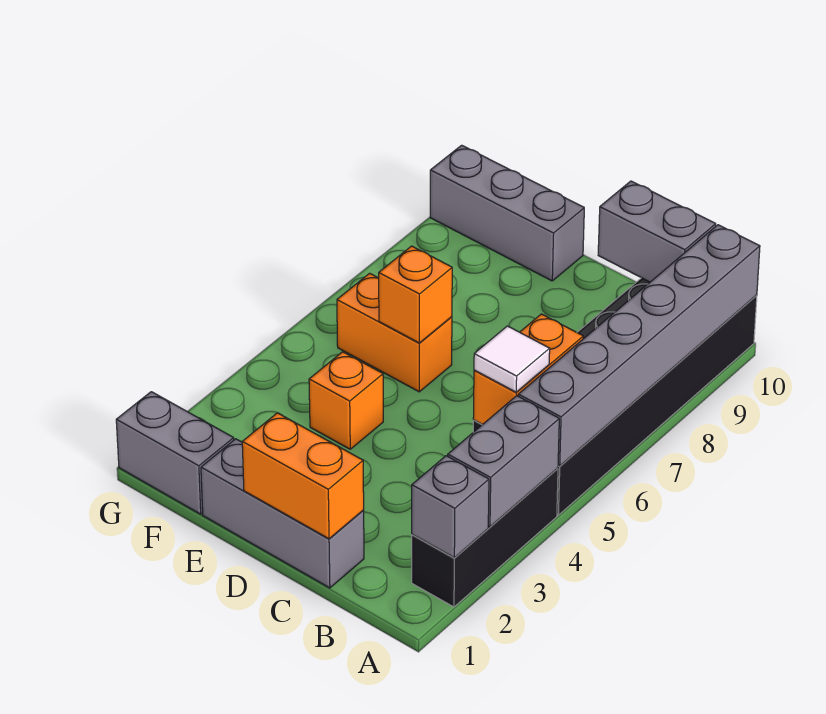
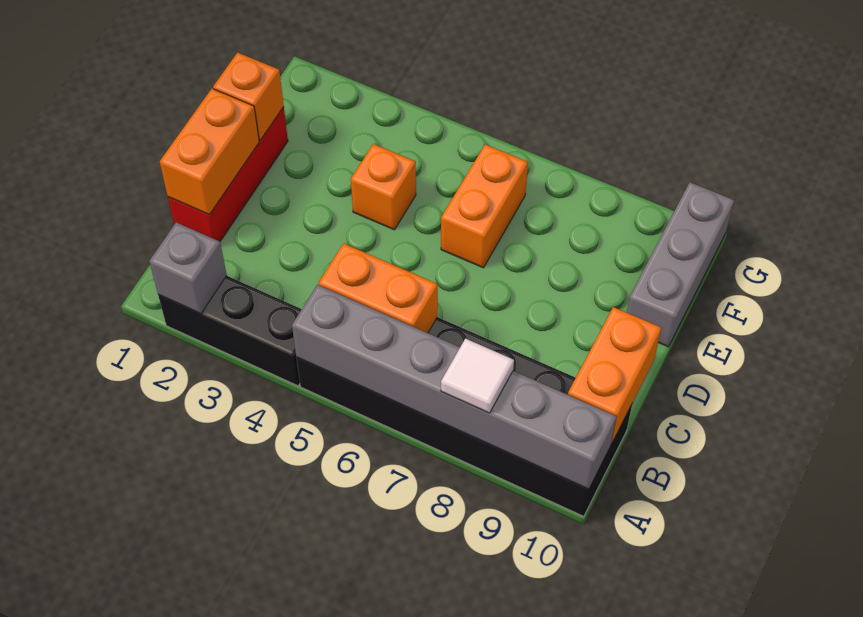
grey 1x2 brick [448,396,559,527] -> none
white 1x1 tile [474,326,550,392] -> white 1x1 tile moved to [441,339,514,413]
grey 1x2 brick [598,181,716,282] -> orange 1x2 brick [568,307,661,444]
grey 1x3 brick [201,439,364,588] -> red 1x3 brick [168,107,288,241]
orange 1x1 brick [379,246,452,343] -> orange 1x1 brick moved to [213,53,284,140]
grey 1x2 brick [116,392,234,514] -> none

